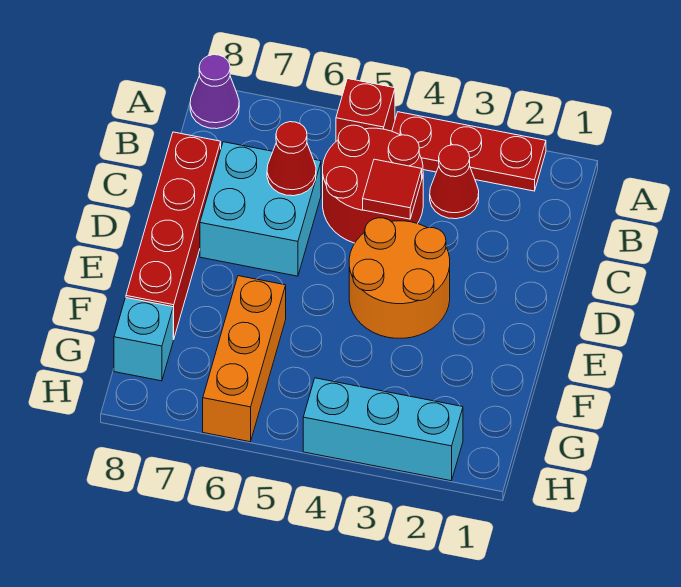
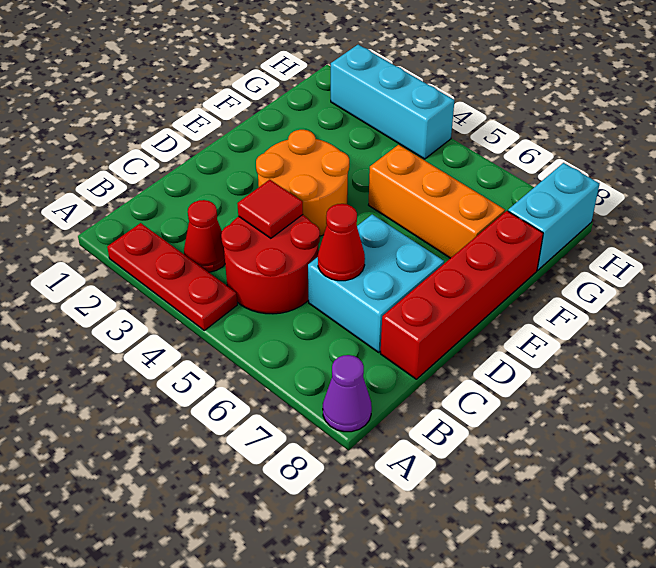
red 1x1 brick [336,79,395,141] -> none
orange 1x3 brick [203,276,286,442] -> orange 1x3 brick turned to [369,145,505,258]
cyan 1x1 brick [114,298,174,381] -> cyan 1x2 brick [508,163,600,270]

